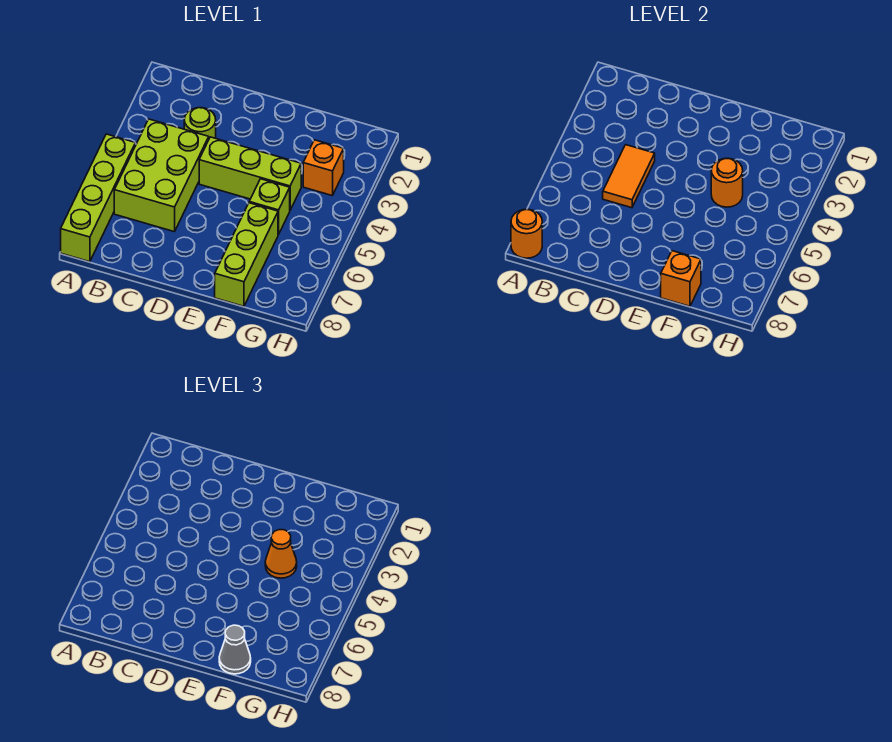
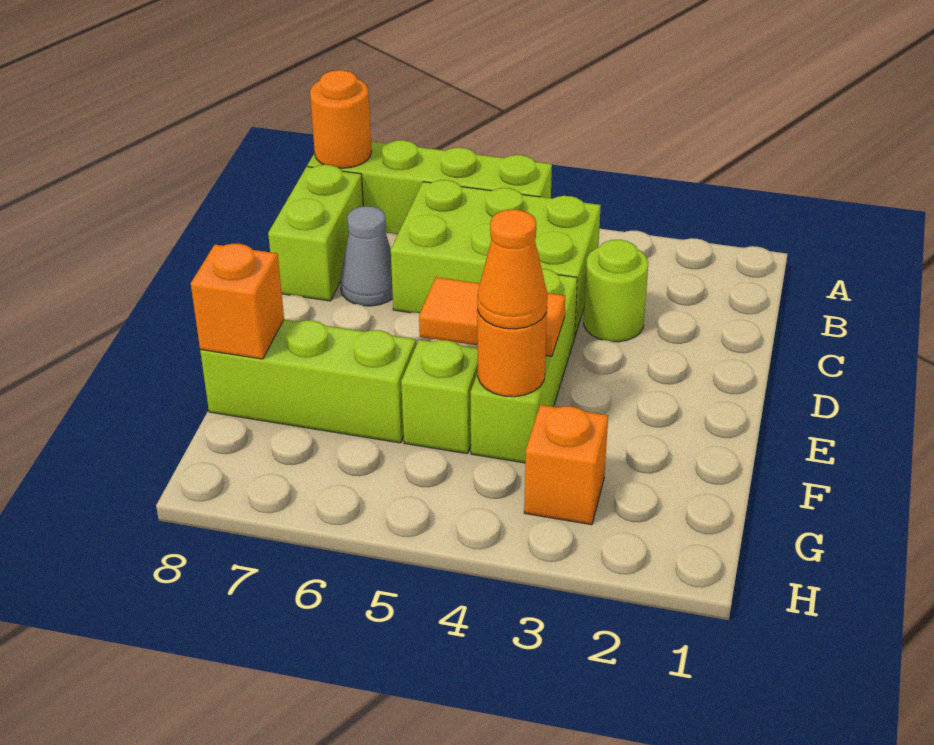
none -> lime 1x2 brick [268,165,363,301]
orange 1x2 tile [603,145,655,208] -> orange 1x2 tile moved to [419,277,565,356]
grey 1x1 cone [219,625,251,674] -> grey 1x1 cone moved to [340,206,393,306]

